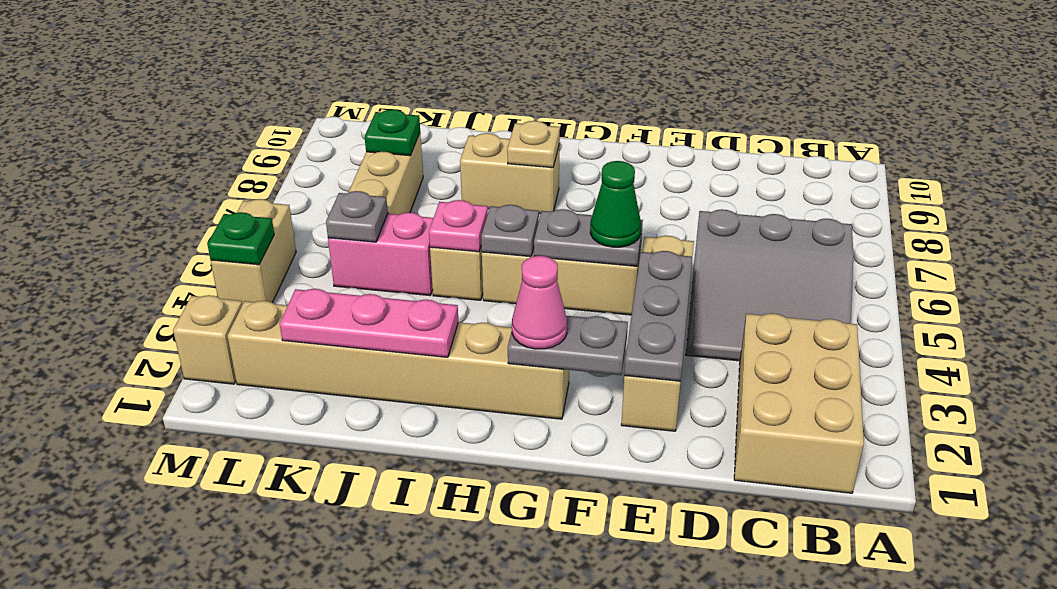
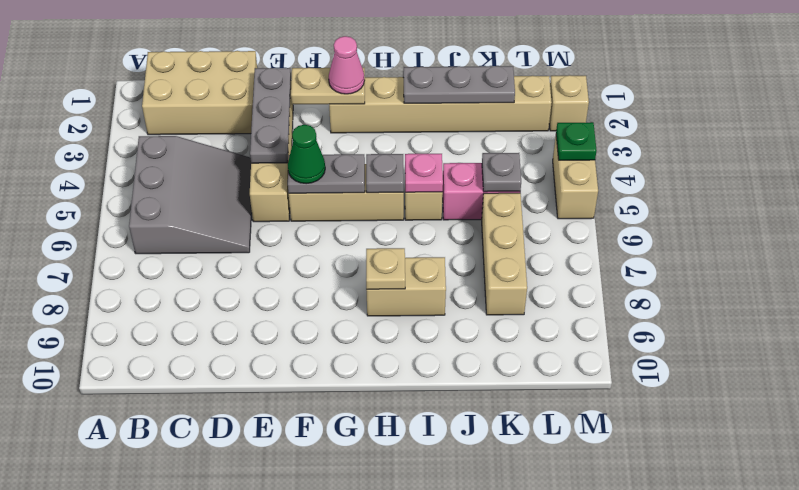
tan 2x3 brick [734,313,864,493] -> tan 2x3 brick turned to [142,51,257,135]
grey 3x3 slope [686,209,853,361] -> grey 3x3 slope turned to [129,136,252,254]
grey 1x2 plate [508,316,628,375] -> tan 1x2 plate [291,68,365,104]
pink 1x3 plate [280,289,458,357] -> grey 1x3 plate [403,66,515,103]
green 1x1 plate [365,109,420,156] -> none

